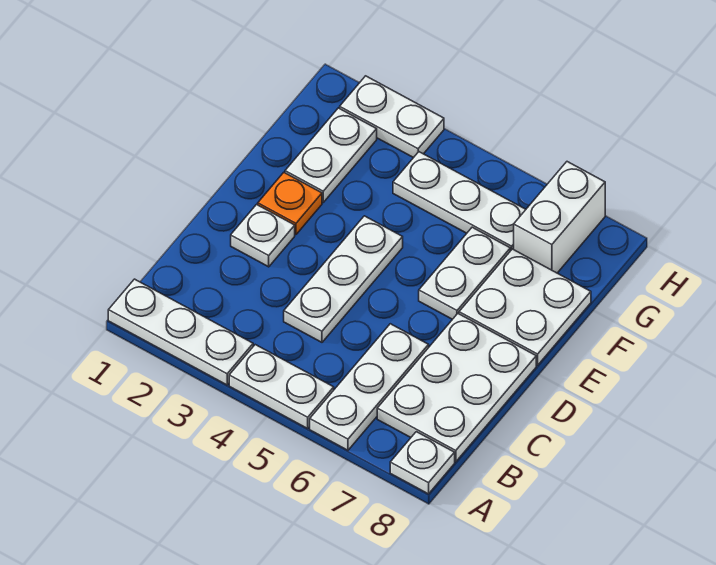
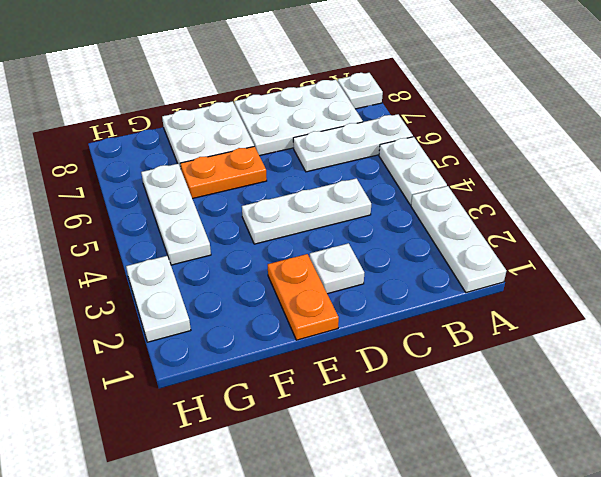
orange 1x1 plate [258,173,322,235] -> orange 1x2 plate [268,254,339,340]
white 1x2 plate [419,227,510,319] -> orange 1x2 plate [180,146,267,199]
white 1x2 plate [285,108,377,202] -> none
white 1x2 brick [514,162,605,273] -> none

